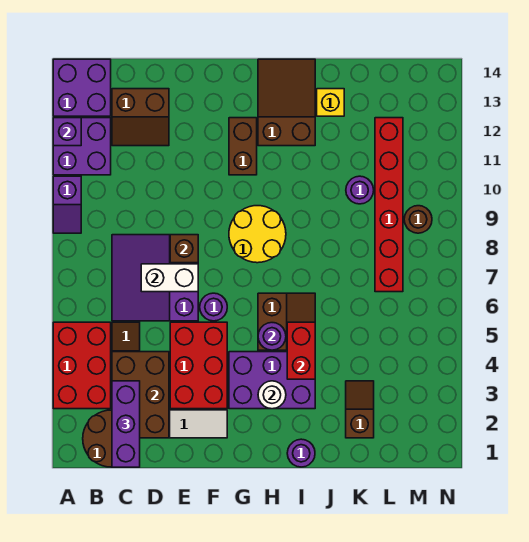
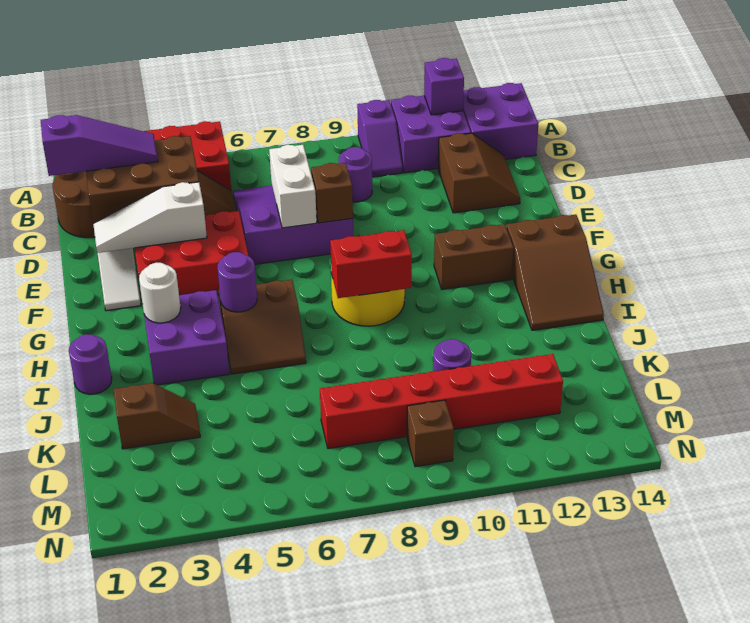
purple 1x2 slope [53,176,81,233] -> purple 1x2 slope turned to [357,100,403,177]
purple 1x3 brick [112,381,140,467] -> purple 1x3 slope [41,115,158,176]
brown 2x2 slope [112,89,169,146] -> brown 2x2 slope turned to [438,133,520,213]
none -> white 1x3 slope [93,182,207,253]
purple 1x1 round brick [200,293,227,321] -> purple 1x1 round brick moved to [339,147,372,202]
purple 2x3 brick [229,352,315,409] -> purple 2x2 brick [144,290,230,385]
brown 2x3 slope [258,59,315,146] -> brown 2x3 slope turned to [506,215,604,330]
red 1x2 brick [287,322,315,379] -> red 1x2 brick moved to [330,230,412,298]
yellow 1x1 brick [317,89,344,116] -> none
brown 1x1 round brick [404,206,432,233] -> brown 1x1 brick [407,400,454,467]

